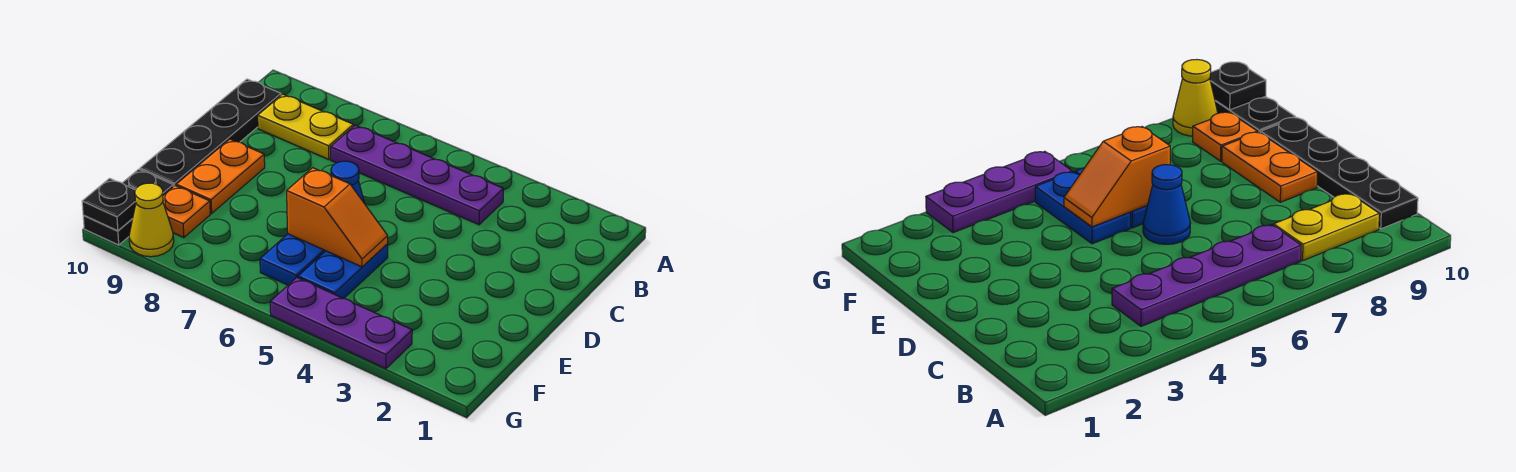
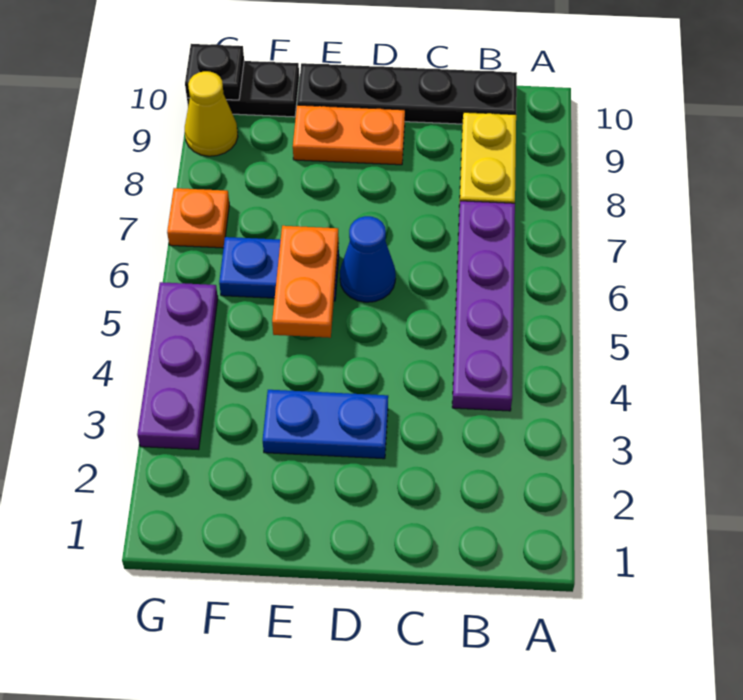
blue 1x2 plate [298,244,388,299] -> blue 1x2 plate moved to [263,390,388,459]
orange 1x2 slope [287,168,388,267] -> orange 1x2 plate [272,226,339,338]
orange 1x1 plate [163,186,210,238] -> orange 1x1 plate moved to [167,188,229,248]

